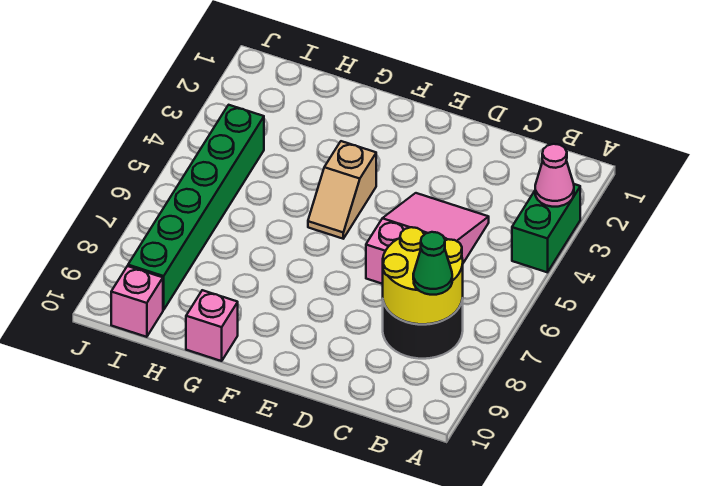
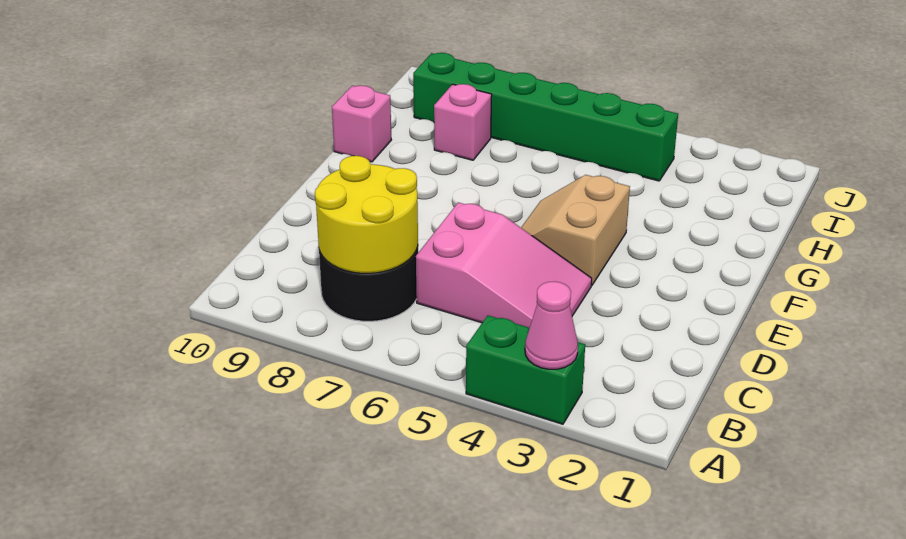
green 1x1 cone [413,232,452,295] -> none
tan 1x2 slope [308,141,376,239] -> tan 2x2 slope [521,175,630,285]
pink 1x1 brick [111,266,163,337] -> pink 1x1 brick moved to [434,84,492,160]

